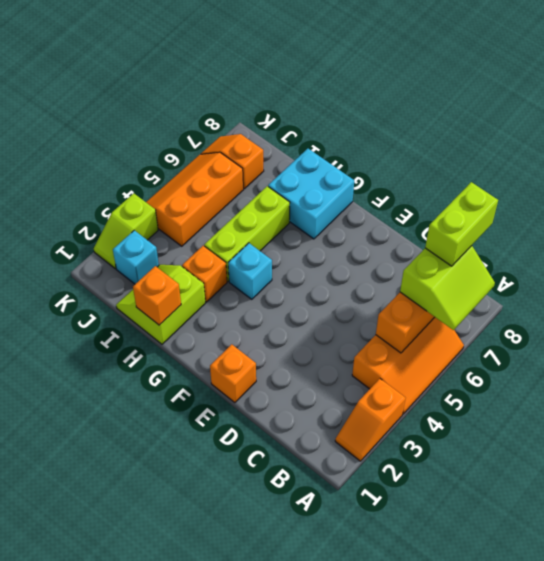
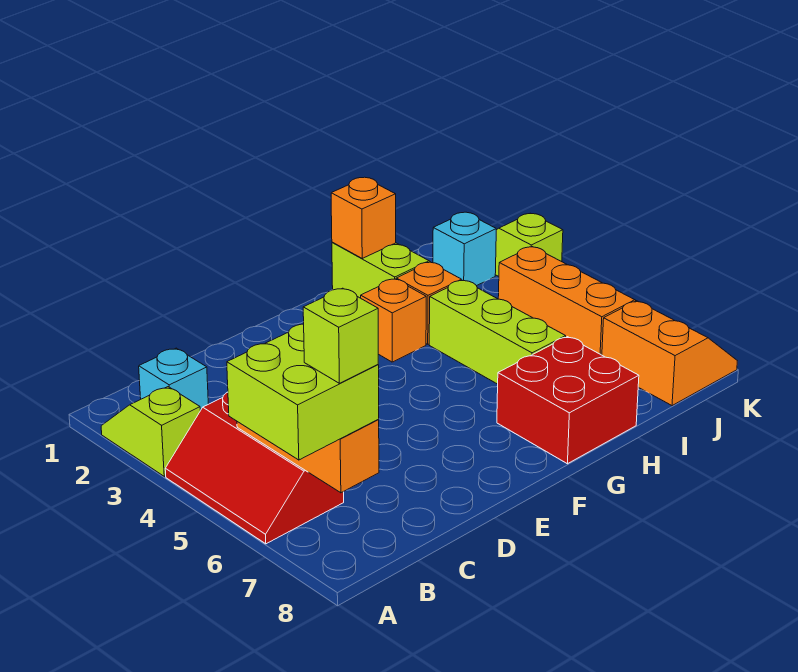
orange 1x2 slope [335,379,406,461] -> lime 1x2 slope [101,387,200,476]
orange 2x3 slope [352,317,464,414] -> red 2x3 slope [165,392,344,544]
lime 2x2 slope [400,246,495,330] -> lime 2x2 brick [227,324,379,460]
lime 1x2 brick [425,182,498,266] -> lime 1x1 brick [303,288,378,383]
orange 1x1 brick [210,344,256,403] -> orange 1x1 brick moved to [361,279,426,362]
cyan 1x1 brick [228,243,272,299] -> cyan 1x1 brick moved to [139,348,208,411]
cyan 2x2 brick [268,149,354,239] -> red 2x2 brick [497,337,639,464]
orange 1x2 slope [201,134,264,189] -> orange 2x2 slope [602,301,737,406]

